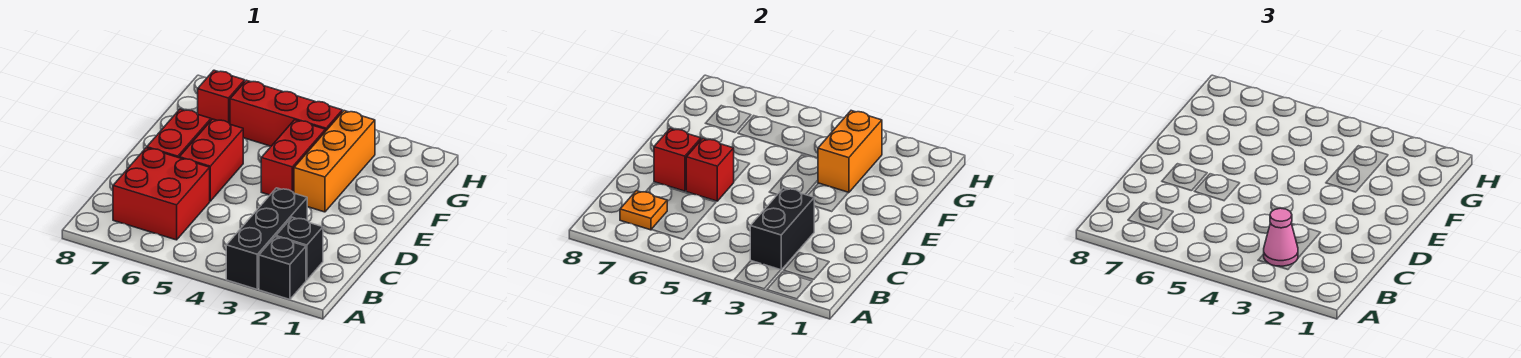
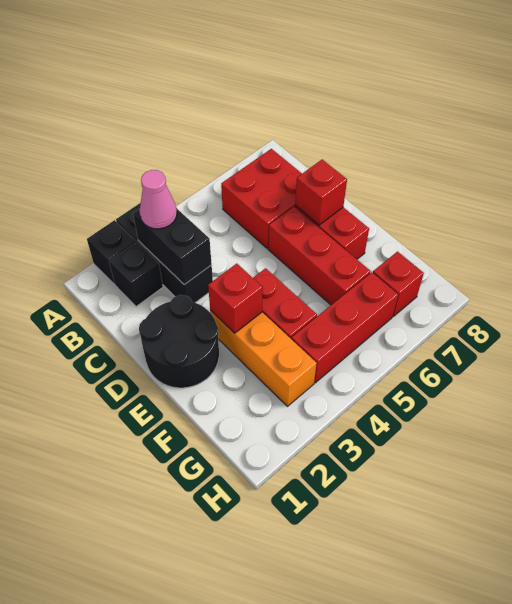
orange 1x1 plate [620,191,667,230] -> none
none -> black 2x2 round brick [139,295,219,388]
red 1x2 brick [179,119,243,201] -> red 1x3 brick [268,207,371,305]
red 1x1 brick [686,138,734,201] -> red 1x1 brick moved to [208,264,263,333]
orange 1x2 brick [818,111,882,193] -> none

